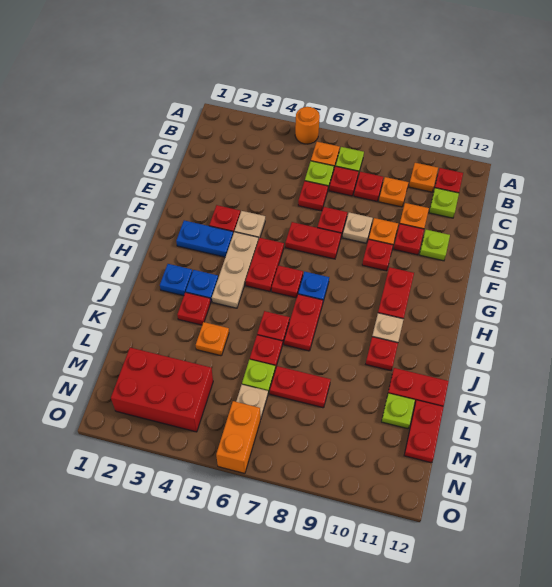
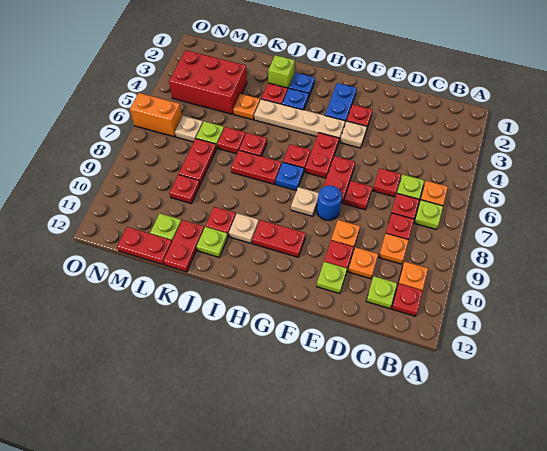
orange 1x1 round brick [295,107,320,144] -> none
tan 1x1 plate [342,212,373,243] -> tan 1x1 plate moved to [291,187,319,216]
none -> blue 1x1 round brick [317,186,342,220]
red 1x1 plate [362,239,393,271] -> red 1x1 plate moved to [169,175,200,204]
tan 1x3 plate [212,232,258,308] -> tan 1x4 plate [254,99,345,140]
red 1x2 plate [246,238,284,291] -> red 1x2 plate turned to [305,133,339,178]
none -> lime 1x1 brick [268,55,295,89]
none -> lime 1x1 plate [197,227,228,257]
red 2x3 brick [111,348,213,432] -> red 2x3 brick turned to [169,50,247,114]

